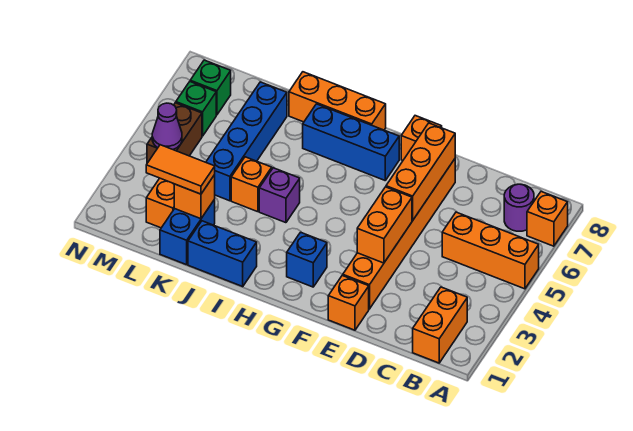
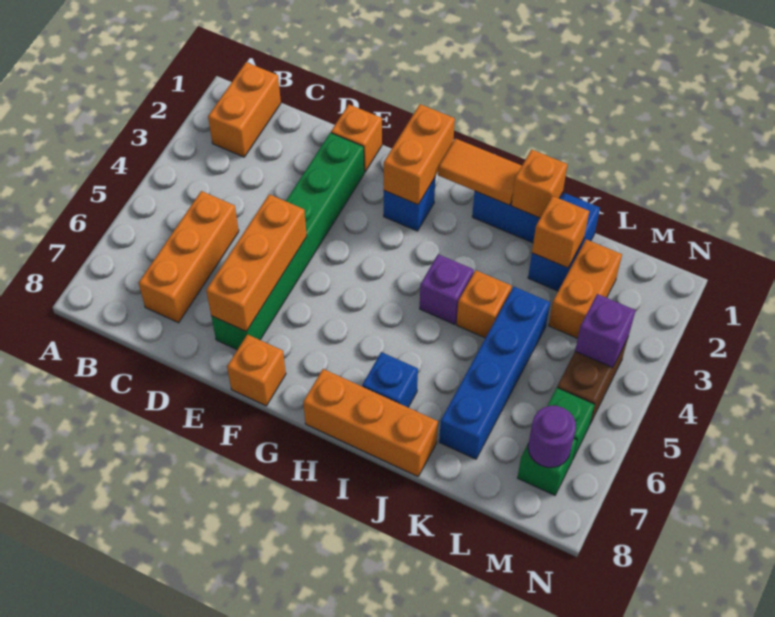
orange 1x3 brick [442,212,539,289] -> orange 1x3 brick turned to [139,191,239,323]
orange 1x1 brick [527,192,568,246] -> orange 1x1 brick moved to [512,149,567,218]
purple 1x1 round brick [504,184,534,231] -> purple 1x1 round brick moved to [528,406,576,467]
orange 1x6 brick [343,159,455,309] -> green 1x6 brick [211,133,364,350]
orange 1x2 brick [357,187,412,263] -> orange 1x2 brick moved to [384,104,455,205]
blue 1x3 brick [303,104,399,180] -> blue 1x1 brick [362,352,418,407]
orange 1x2 tile [146,145,215,194] -> orange 1x2 tile moved to [438,139,522,205]
purple 1x1 cone [152,103,182,149] -> purple 1x1 brick [575,294,636,368]

